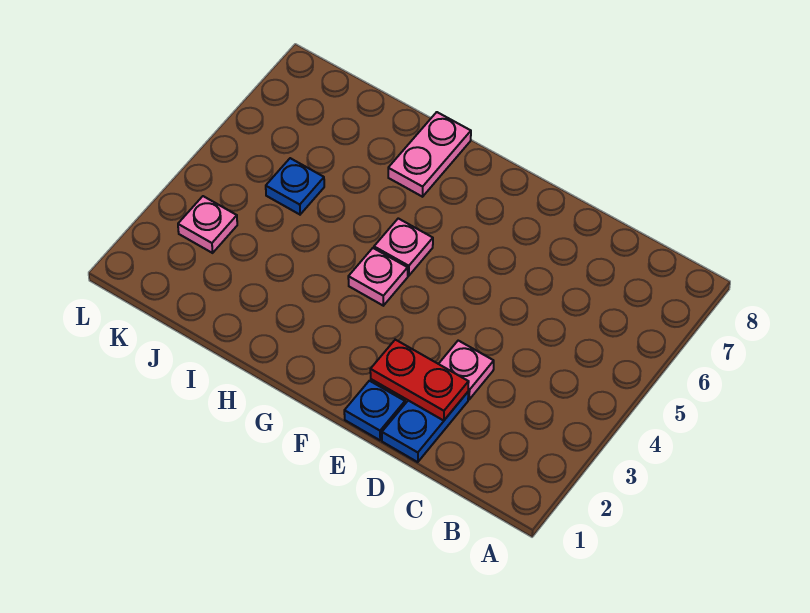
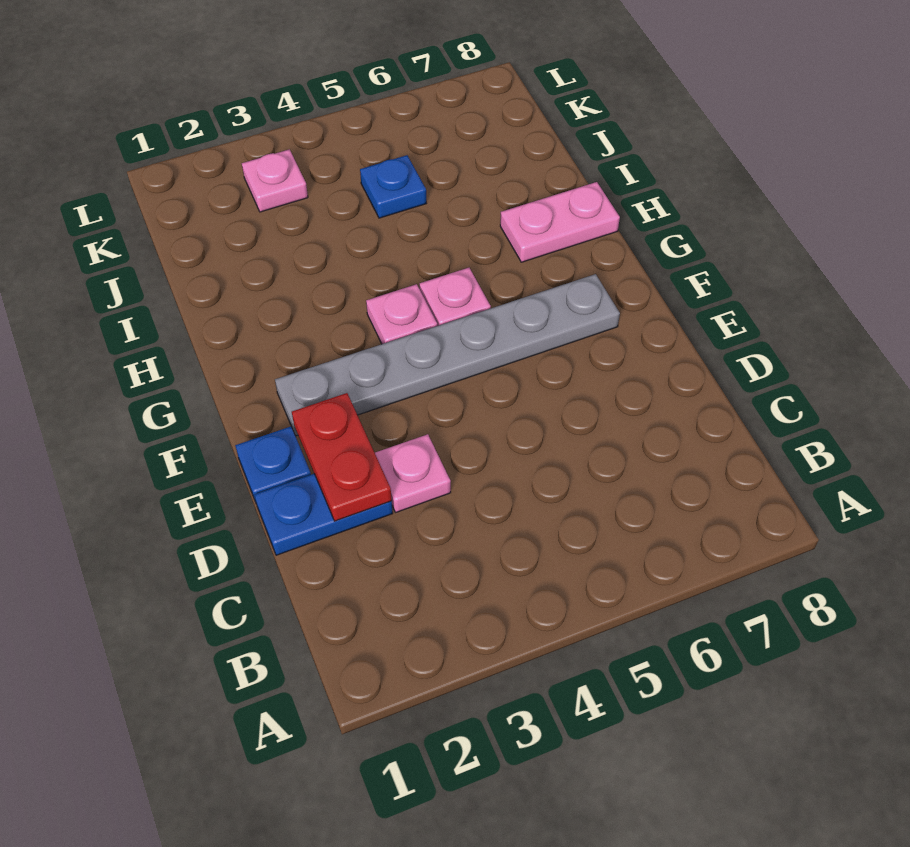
none -> grey 1x6 plate [275,274,620,436]

